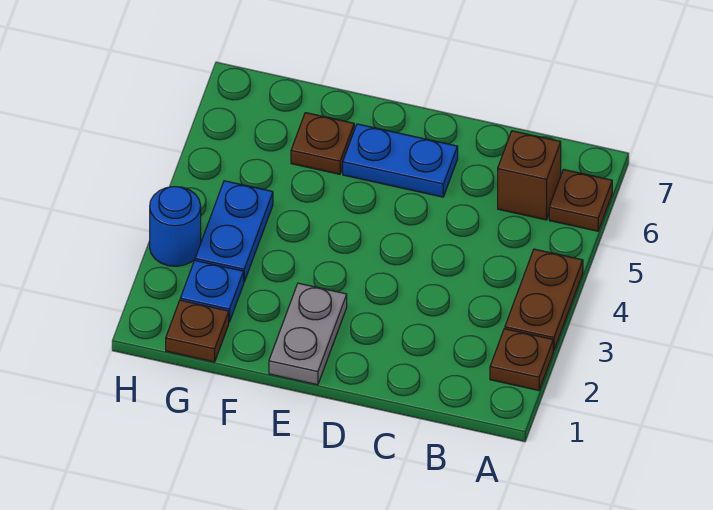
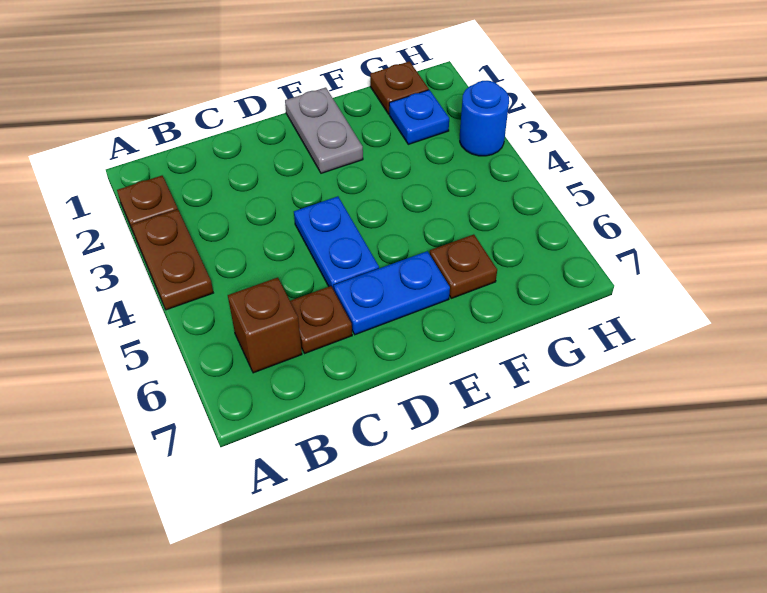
brown 1x1 plate [549,170,612,231] -> brown 1x1 plate moved to [290,286,352,353]
blue 1x2 plate [195,181,273,282] -> blue 1x2 plate moved to [294,196,379,290]

